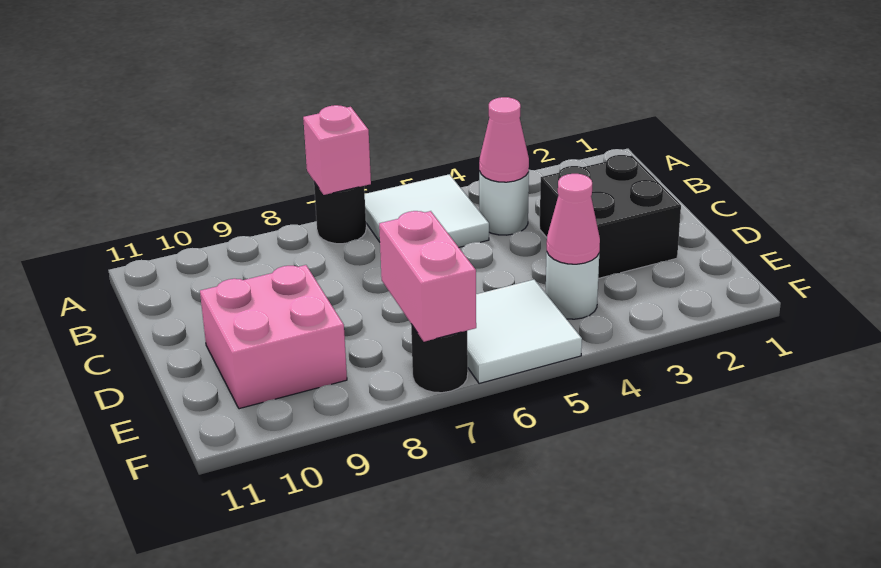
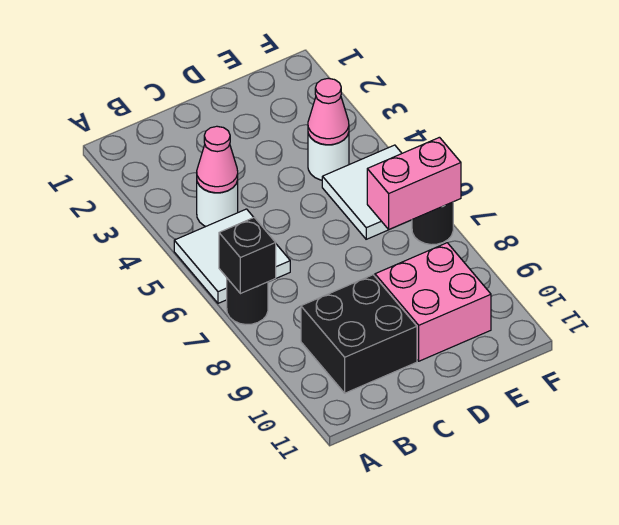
pink 1x1 brick [303,105,371,195] -> black 1x1 brick [219,218,276,294]
black 2x2 brick [540,155,681,279] -> black 2x2 brick moved to [301,275,417,393]

